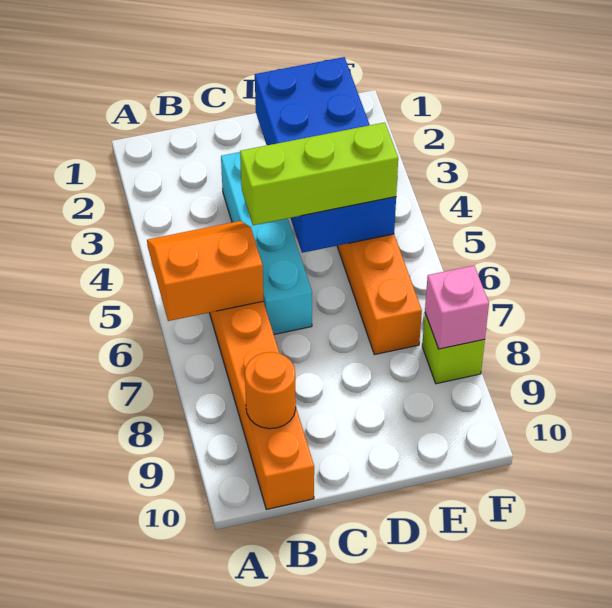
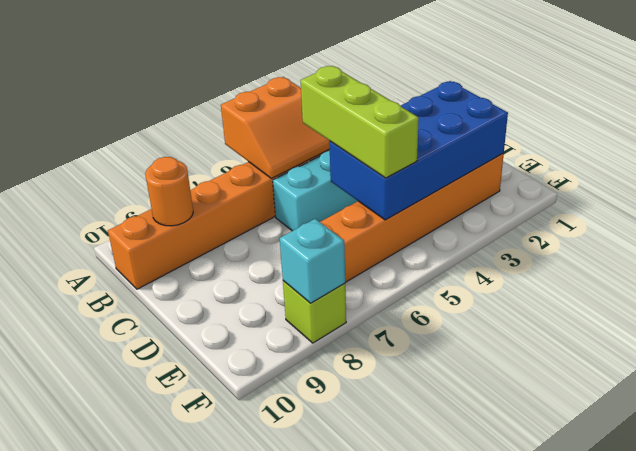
orange 2x2 slope [147,221,264,321] -> orange 2x2 slope turned to [221,77,330,178]
pink 1x1 brick [425,266,489,349] -> cyan 1x1 brick [280,219,345,303]

